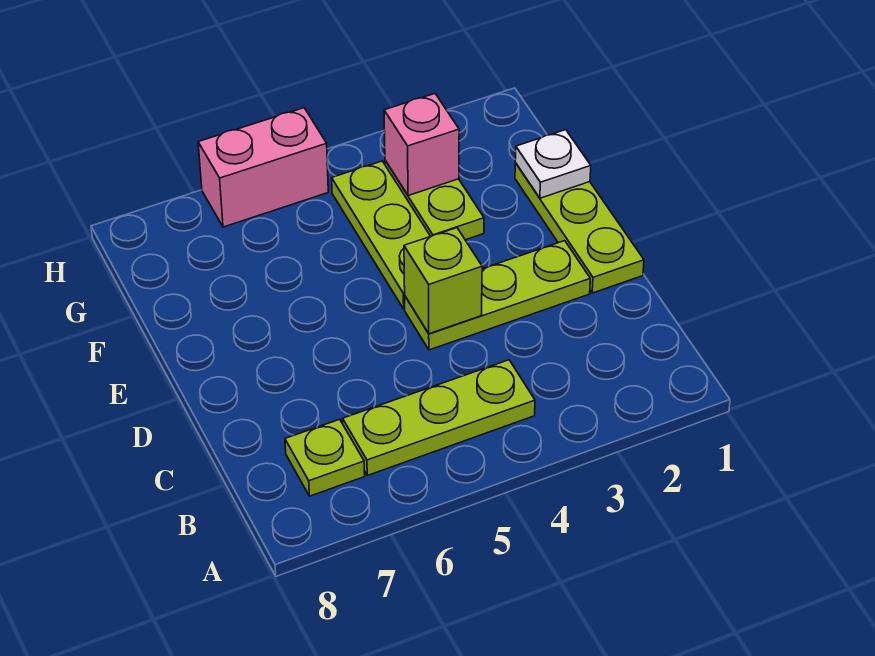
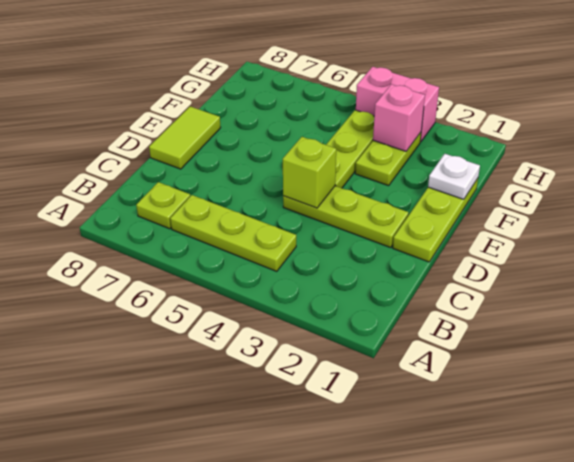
none -> lime 1x2 tile [149,106,221,169]
pink 1x2 brick [198,108,328,227] -> pink 1x2 brick moved to [356,67,439,142]

